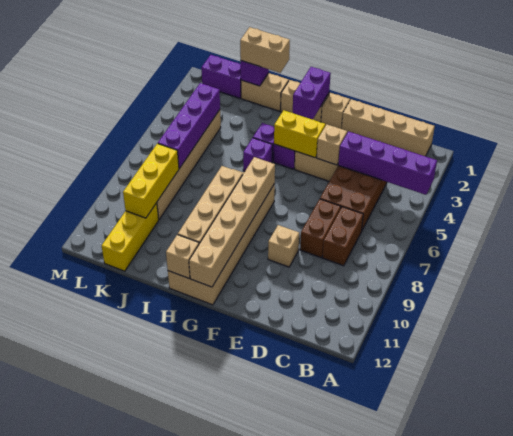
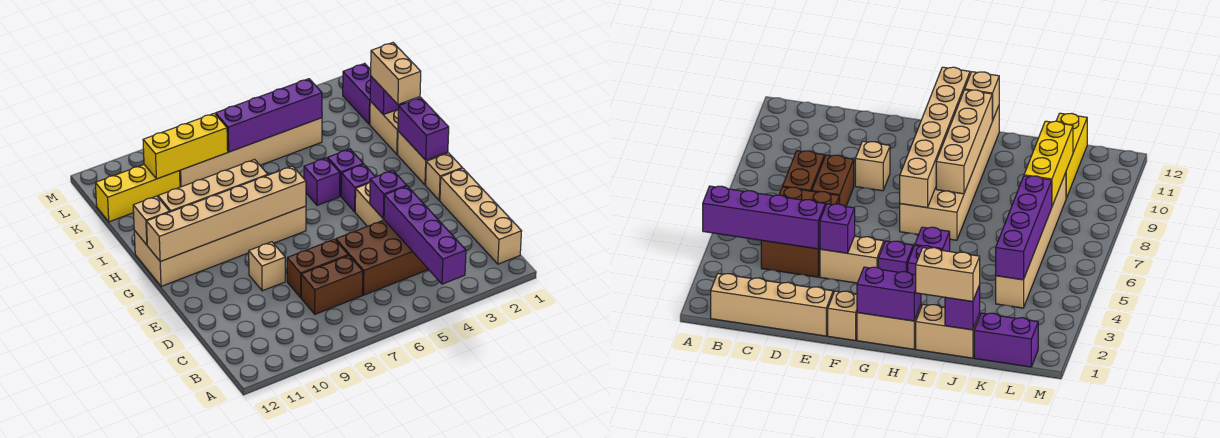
tan 1x1 brick [317,124,347,165] -> purple 1x1 brick [370,170,407,219]
yellow 1x2 brick [274,110,325,158] -> none
purple 1x2 brick [293,67,331,120] -> purple 1x2 brick turned to [398,98,449,160]

